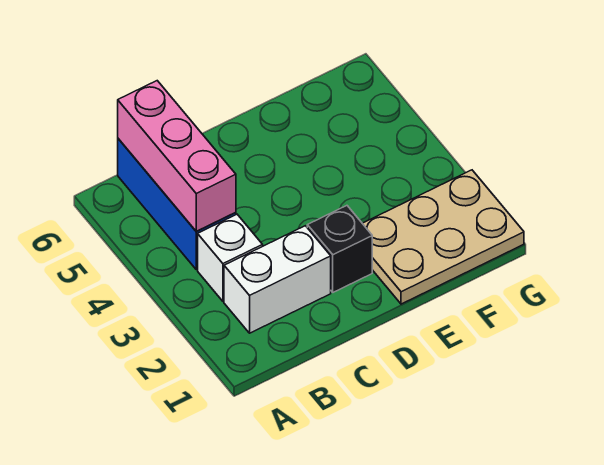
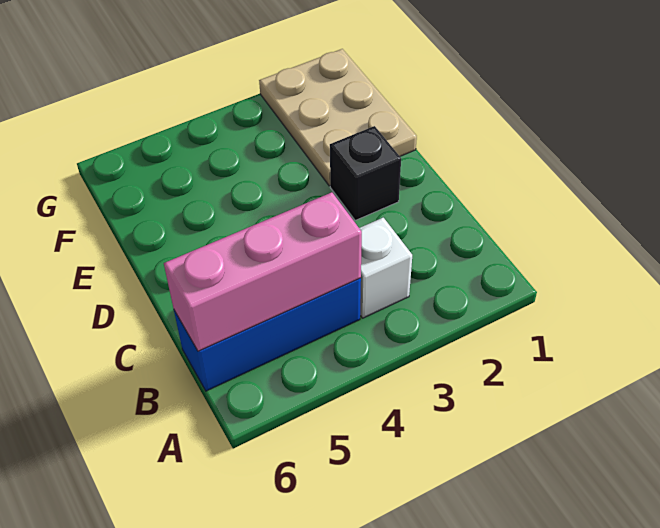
white 1x2 brick [224,226,331,333] -> none

